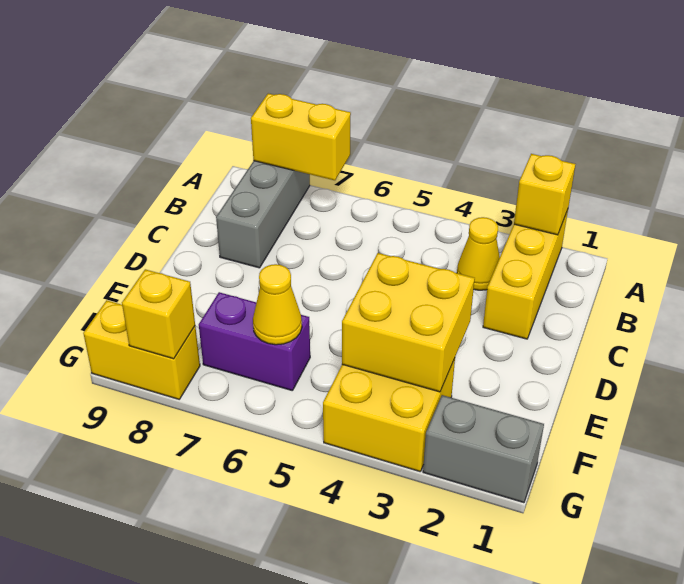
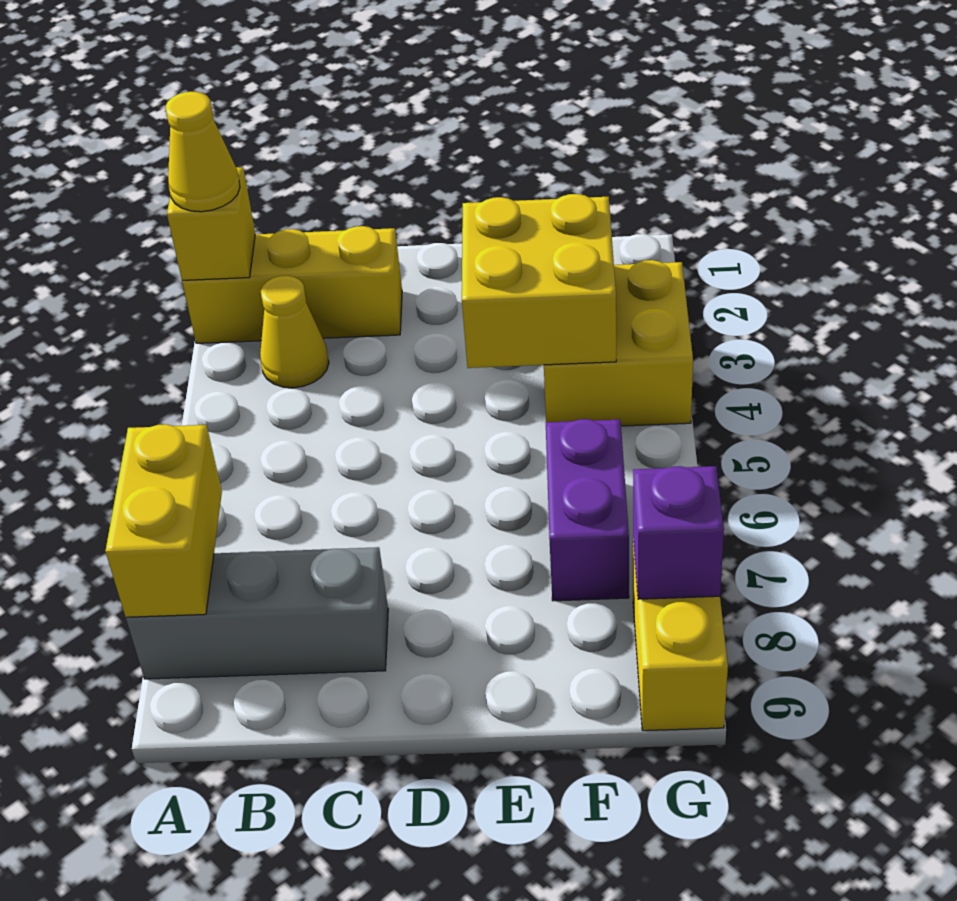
yellow 1x1 cone [253,264,302,345] -> yellow 1x1 cone moved to [165,92,240,212]
grey 1x2 brick [423,395,544,503] -> none
yellow 1x1 brick [122,269,195,359] -> purple 1x1 brick [633,466,724,599]

